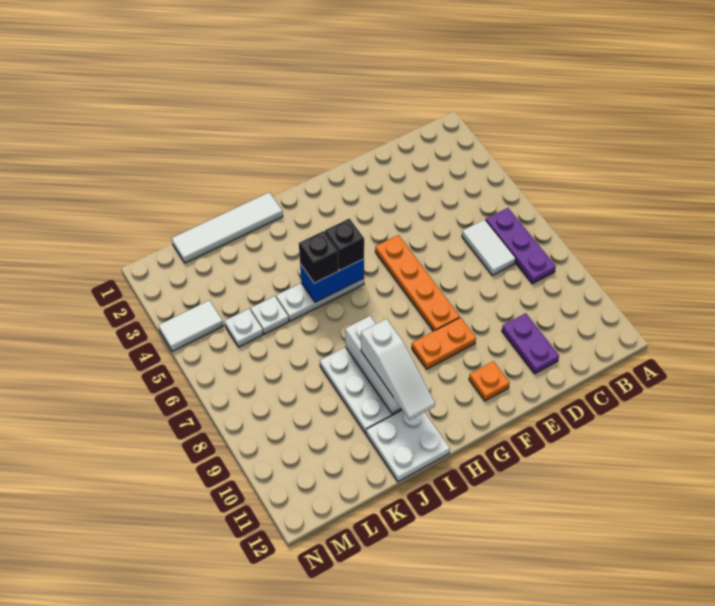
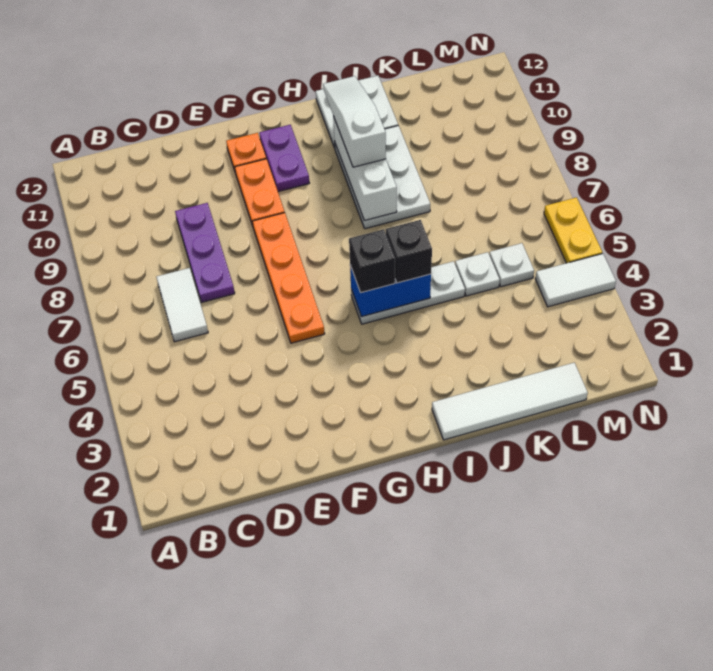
purple 1x3 plate [486,208,556,284] -> purple 1x3 plate moved to [175,203,235,303]
purple 1x2 plate [502,313,559,374] -> purple 1x2 plate moved to [259,125,309,192]
orange 1x2 plate [412,318,476,369] -> orange 1x2 plate turned to [235,159,285,226]
none -> yellow 1x2 plate [544,198,602,263]

